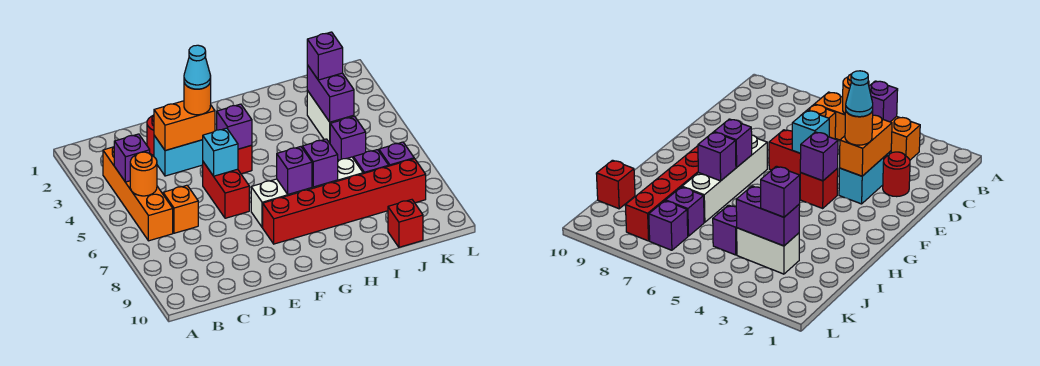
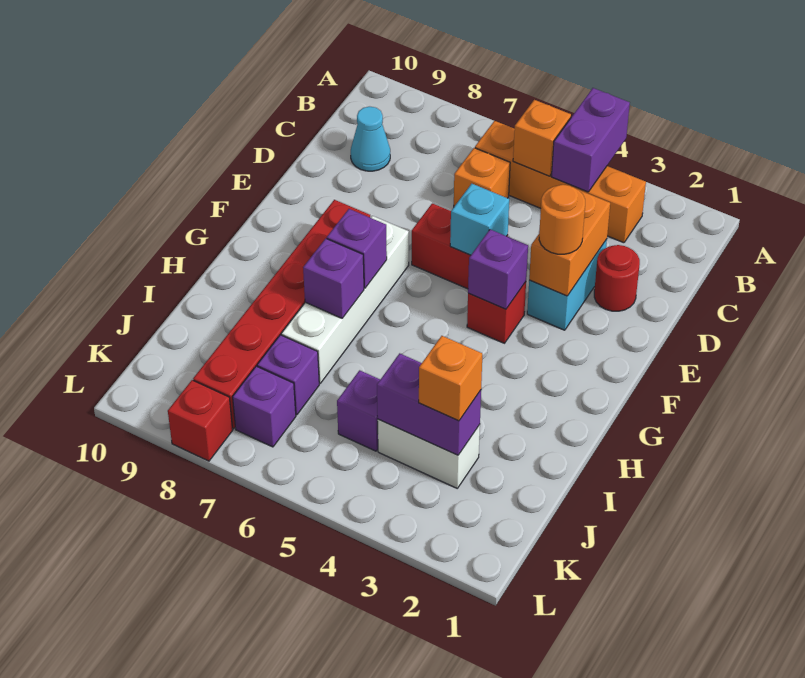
purple 1x1 brick [114,134,150,182] -> purple 1x2 brick [551,88,630,192]
orange 1x1 round brick [130,152,157,196] -> orange 1x1 brick [513,100,571,176]
cyan 1x1 cone [184,45,211,89] -> cyan 1x1 cone moved to [351,107,390,171]
purple 1x1 brick [307,32,343,80] -> orange 1x1 brick [419,336,482,421]
red 1x1 brick [388,200,423,247] -> red 1x1 brick moved to [168,380,233,461]

